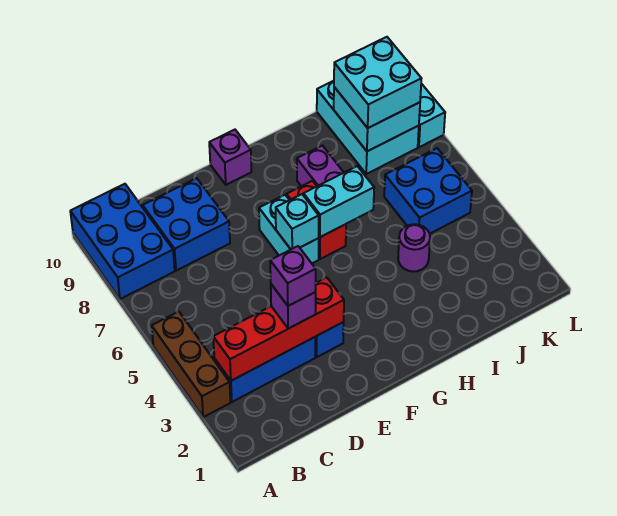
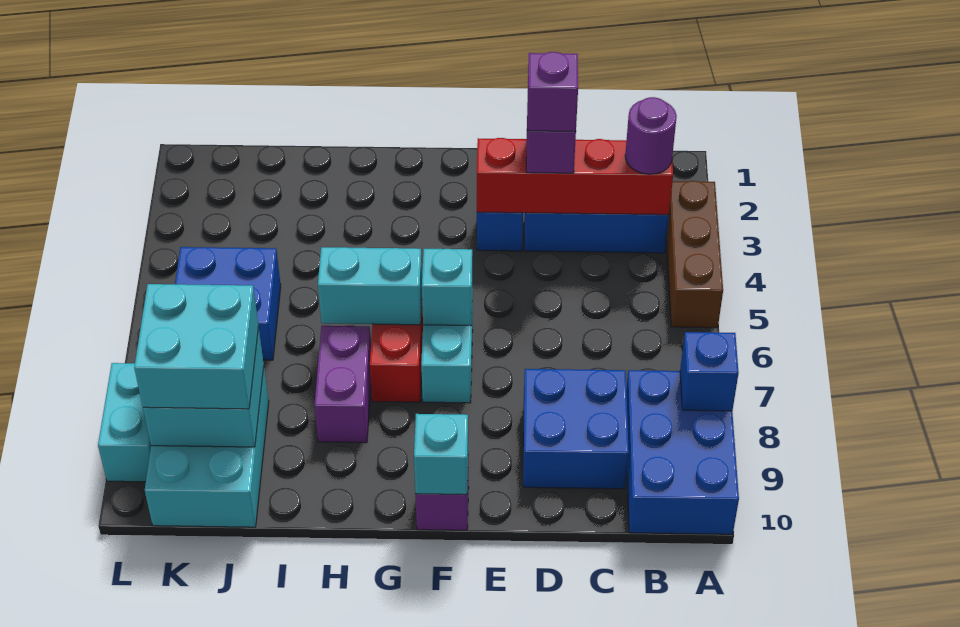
none -> blue 1x1 brick [680,332,739,411]
none -> cyan 1x1 brick [414,414,468,495]
purple 1x1 round brick [398,224,430,271] -> purple 1x1 round brick moved to [625,97,677,174]

